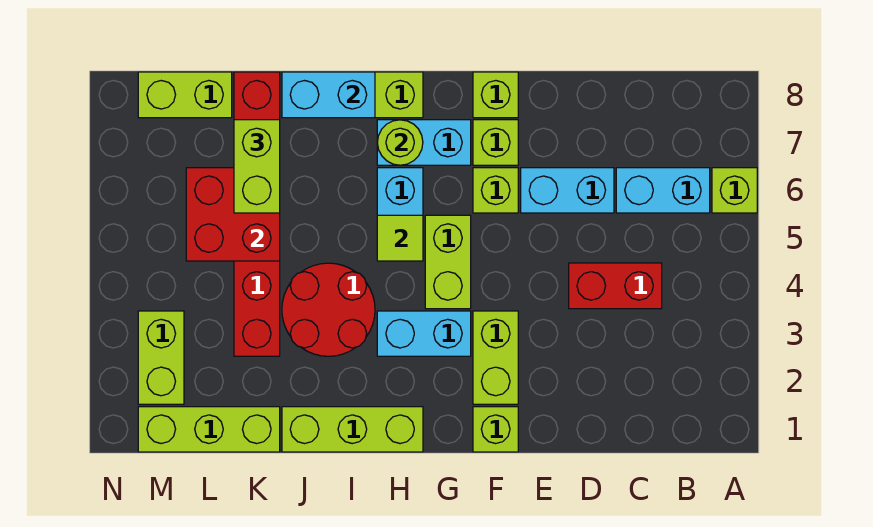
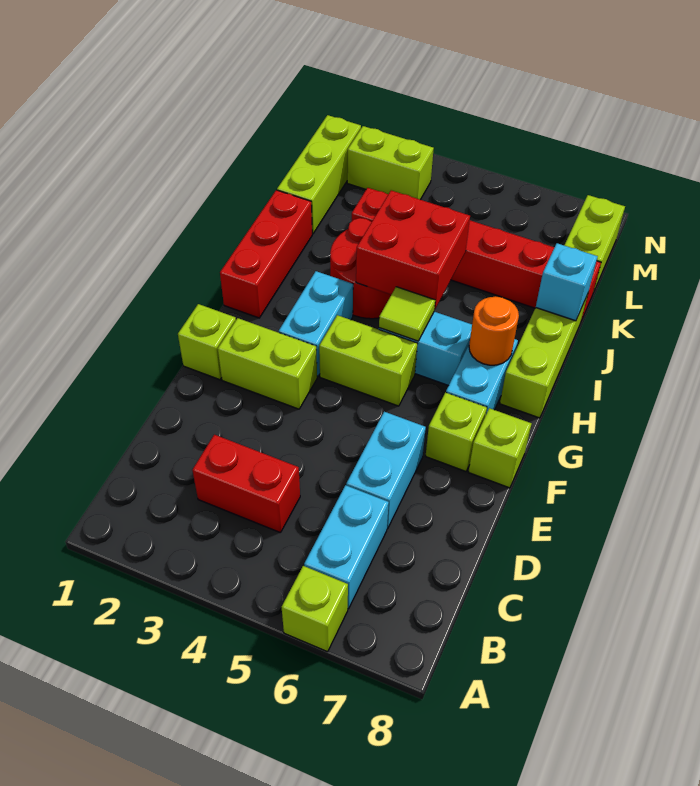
red 1x2 brick [569,263,662,309] -> red 1x2 brick turned to [192,435,300,533]
lime 1x1 brick [473,168,518,213] -> none
lime 1x3 brick [282,407,423,452] -> red 1x3 brick [220,190,312,318]
lime 1x1 round brick [377,120,423,165] -> orange 1x1 round brick [469,296,519,365]
cyan 1x2 brick [282,72,375,118] -> cyan 1x1 brick [536,243,598,321]
red 2x2 brick [186,168,280,261] -> red 2x2 brick moved to [356,190,470,309]
lime 1x2 brick [234,120,280,213] -> none

